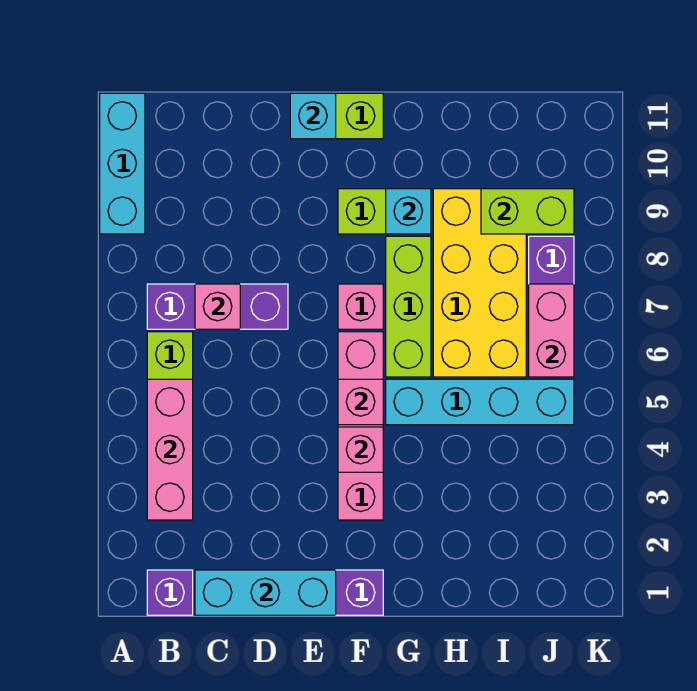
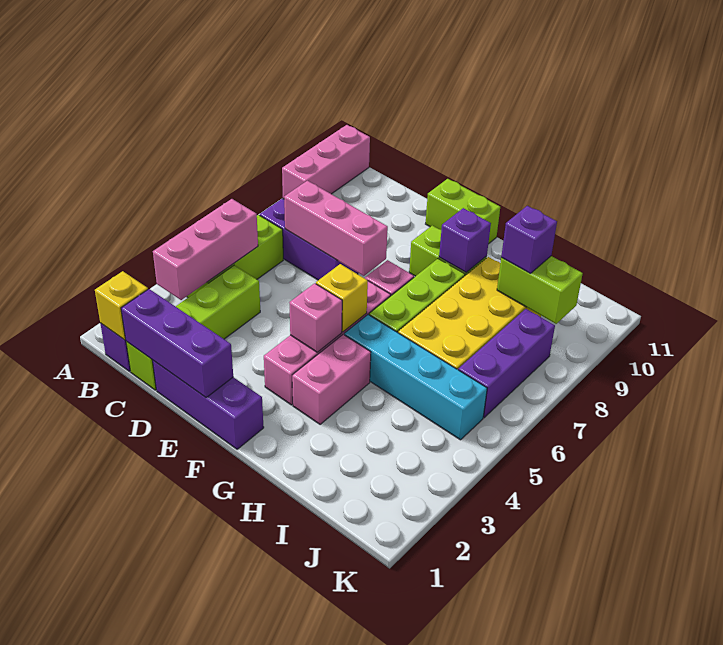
cyan 1x3 brick [100,93,145,234] -> pink 1x3 brick [282,125,370,199]
none -> yellow 1x1 brick [95,271,148,340]
none -> lime 1x4 brick [126,265,260,390]
cyan 1x3 brick [195,570,336,615] -> purple 1x3 brick [121,289,233,397]
pink 1x1 brick [195,284,240,329] -> pink 1x3 brick [284,181,388,276]
cyan 1x1 brick [290,93,336,139] -> none
pink 1x1 brick [338,379,383,425] -> yellow 1x1 brick [316,264,368,332]
cyan 1x1 brick [386,189,431,234] -> purple 1x1 brick [439,208,491,272]
none -> purple 1x1 brick [501,206,557,273]
pink 1x2 brick [529,284,574,377] -> pink 1x2 brick moved to [292,334,371,424]

